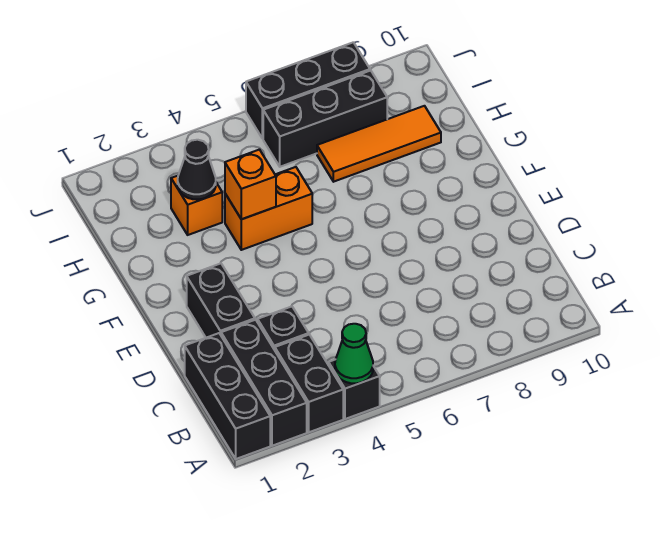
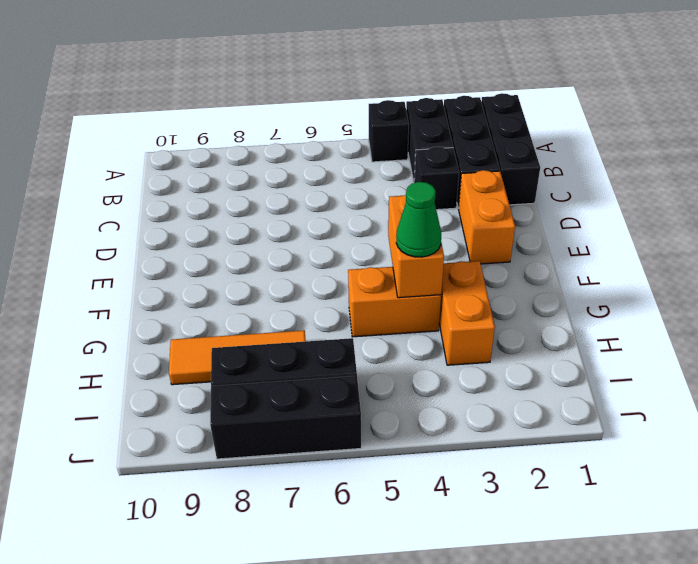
green 1x1 cone [335,324,373,383] -> green 1x1 cone moved to [396,182,441,257]
black 1x2 brick [187,263,255,338] -> orange 1x2 brick [459,170,515,264]
orange 1x1 brick [225,150,276,219] -> orange 1x2 brick [388,195,444,298]
orange 1x1 brick [171,176,222,235] -> orange 1x2 brick [439,261,495,365]
black 1x1 cone [178,140,216,199] -> none

